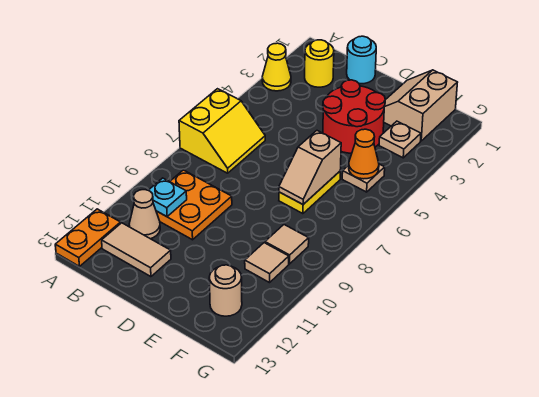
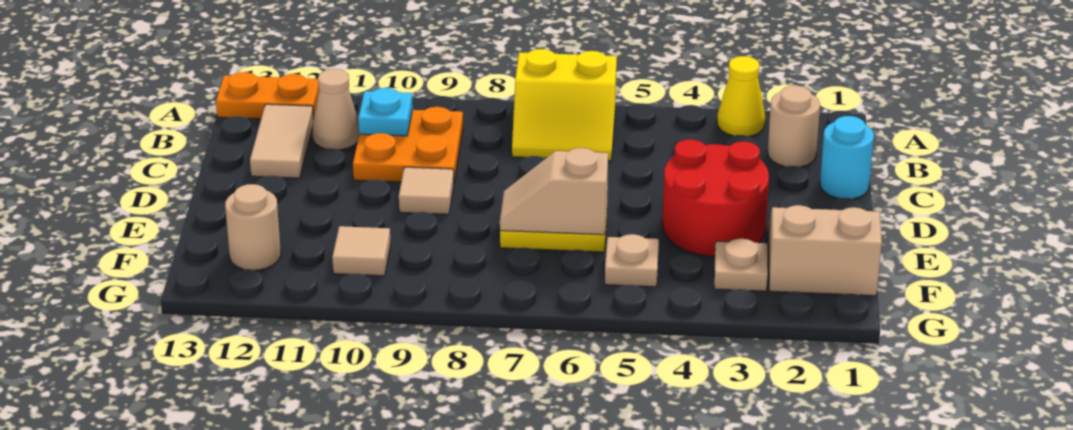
yellow 1x1 round brick [305,40,334,87] -> tan 1x1 round brick [768,86,820,167]
orange 1x1 cone [349,129,379,179] -> none
tan 1x1 tile [265,225,309,264] -> tan 1x1 tile moved to [399,167,454,214]

